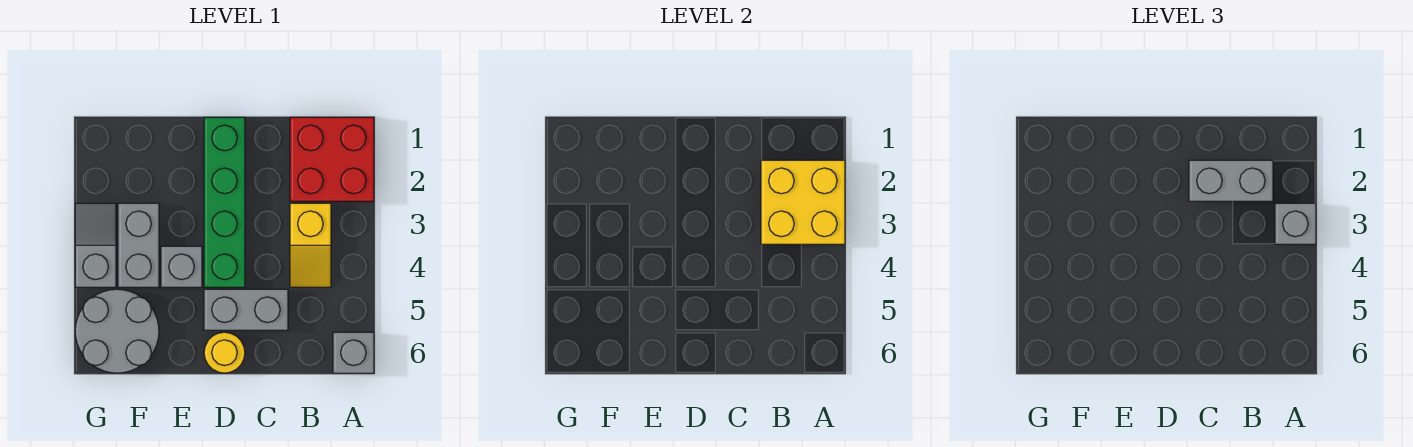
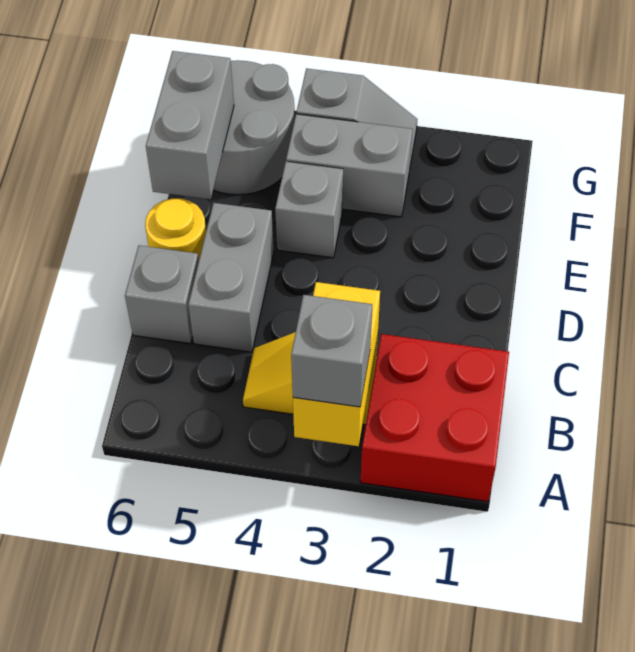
yellow 2x2 brick [761,160,845,244] -> yellow 1x2 brick [293,282,380,446]
grey 1x1 brick [333,332,374,373] -> grey 1x1 brick moved to [125,245,199,343]
grey 1x2 brick [1189,160,1273,201] -> grey 1x2 brick moved to [146,51,234,199]
green 1x4 brick [204,117,245,287] -> none

